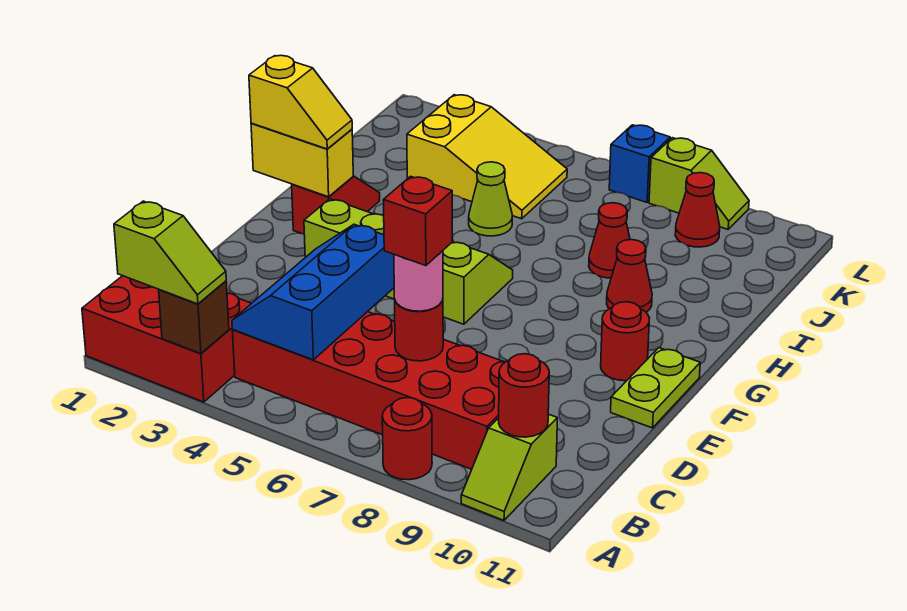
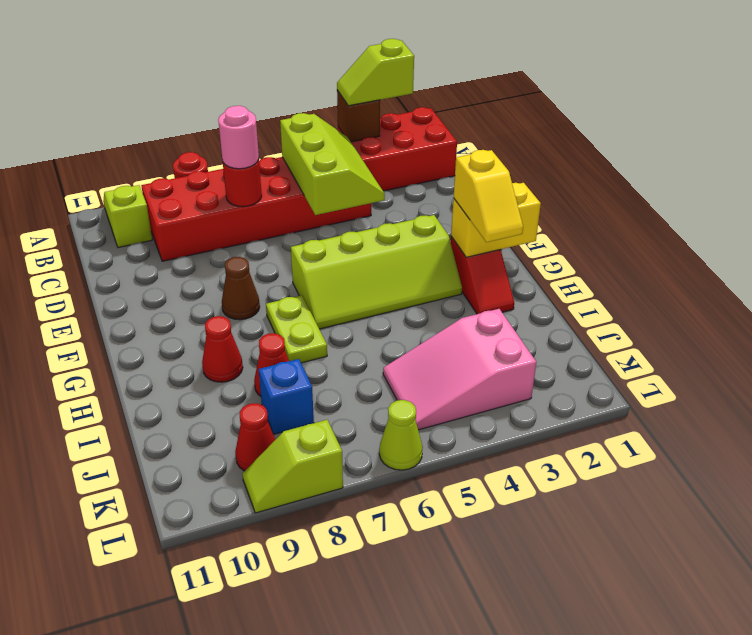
blue 2x3 slope [232,224,394,360] -> lime 2x3 slope [280,113,385,215]
red 1x1 round brick [499,354,549,437] -> none
red 1x1 brick [383,176,452,266] -> none
lime 1x2 plate [611,348,700,428] -> lime 1x2 plate moved to [266,295,327,363]
none -> brown 1x1 cone [222,257,260,320]
red 1x1 round brick [601,302,649,381] -> none
yellow 1x2 slope [249,55,352,149] -> yellow 1x2 slope turned to [453,150,523,242]
lime 1x1 cone [469,162,512,236] -> lime 1x1 cone moved to [379,400,423,470]
yellow 2x3 slope [407,95,567,219] -> pink 2x3 slope [383,309,536,430]
blue 1x1 brick [609,125,670,202] -> blue 1x1 brick moved to [259,359,314,434]

